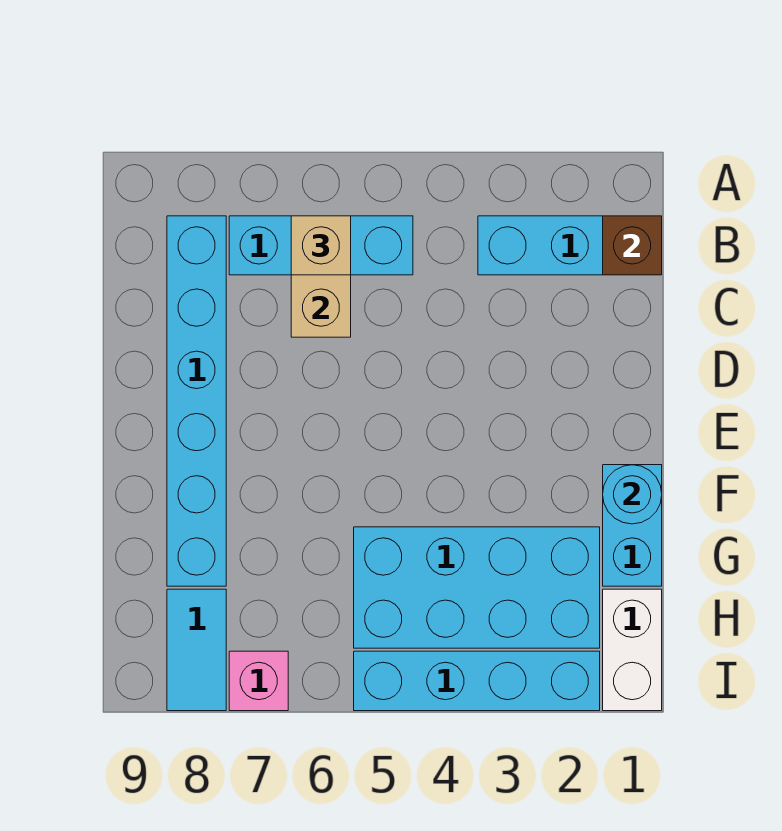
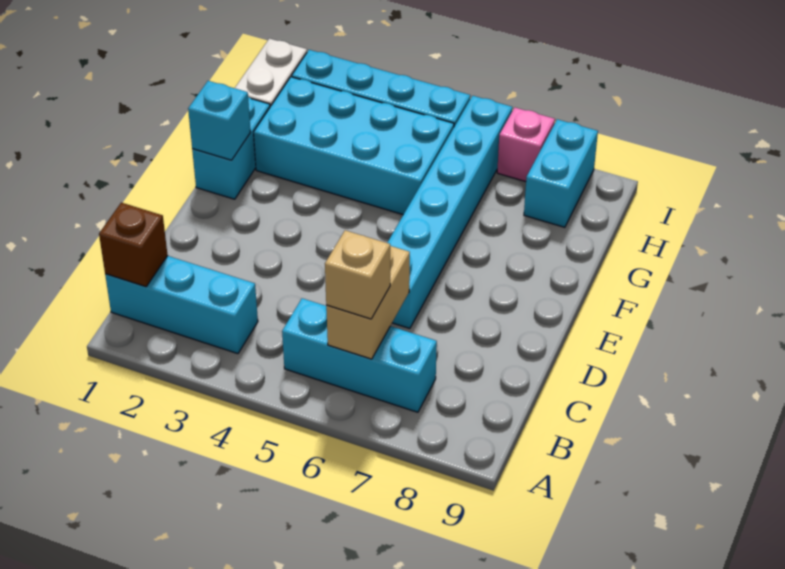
cyan 1x6 brick [167,216,226,586] -> cyan 1x6 brick moved to [387,96,512,329]
cyan 1x1 round brick [603,465,662,524] -> cyan 1x1 brick [188,81,251,160]
cyan 1x2 tile [167,589,226,711] -> cyan 1x2 brick [524,119,598,227]

